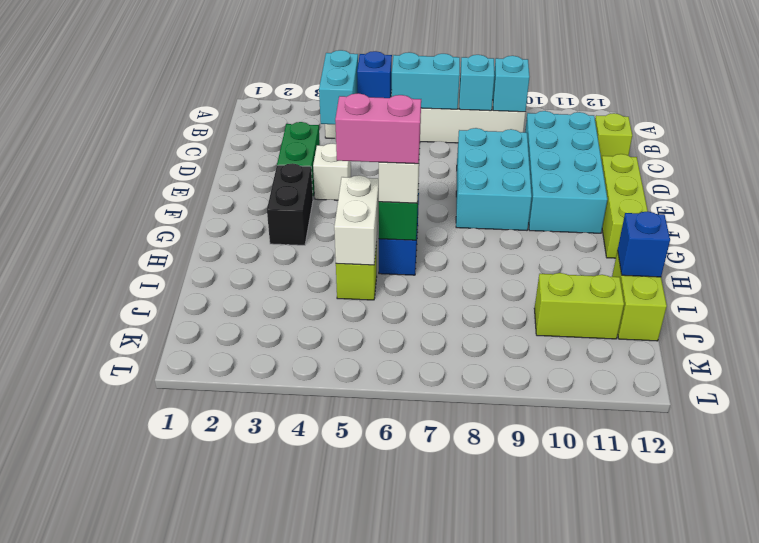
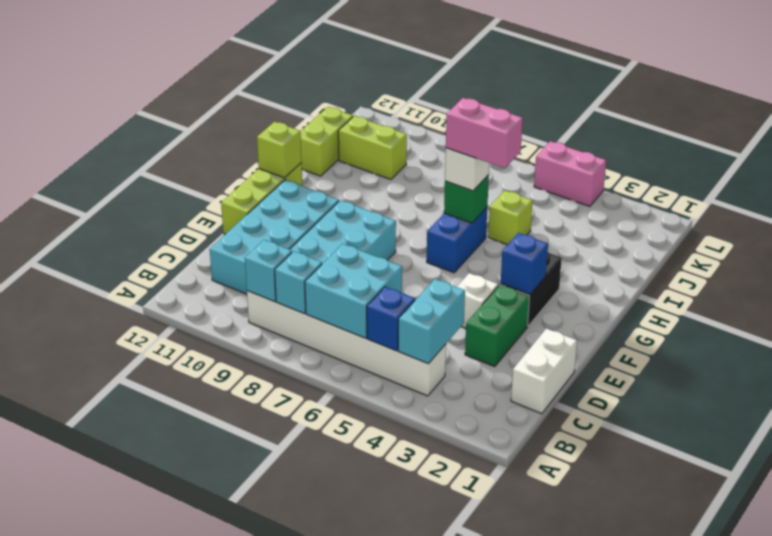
cyan 1x2 brick [392,52,460,109] -> cyan 2x2 brick [305,244,402,338]
lime 1x1 brick [595,113,632,160] -> lime 1x1 brick moved to [257,122,302,178]
white 1x2 brick [334,175,379,265] -> white 1x2 brick moved to [511,328,577,414]
blue 1x1 brick [618,211,670,277] -> blue 1x1 brick moved to [501,233,548,294]
none -> pink 1x2 brick [534,141,606,206]

